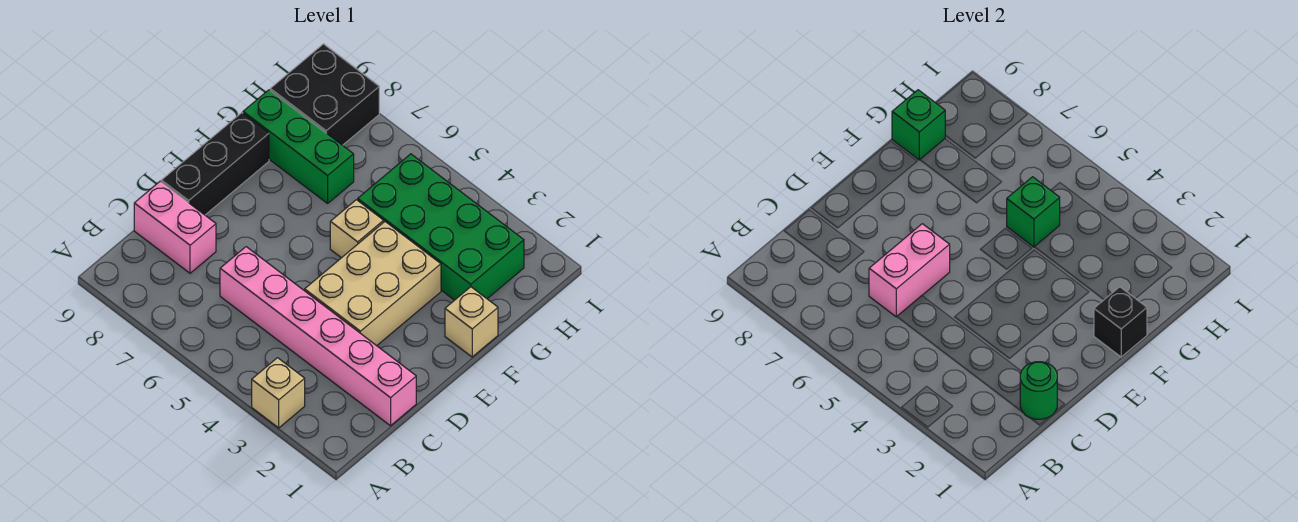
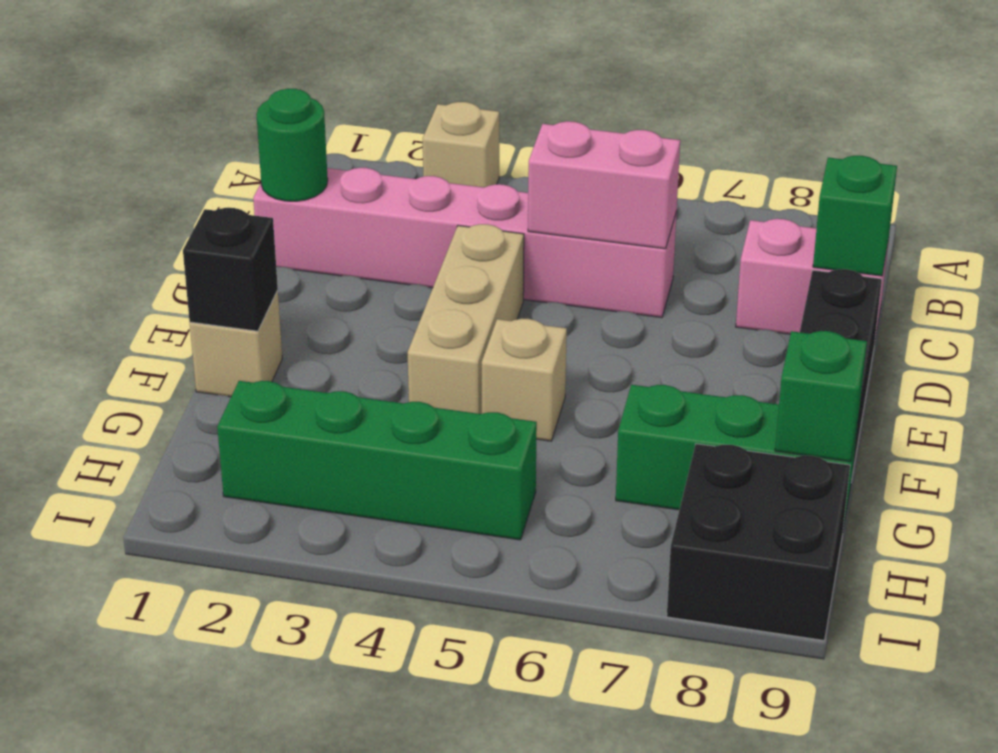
pink 1x2 brick [869,224,950,317] -> pink 1x2 brick turned to [528,121,680,249]
tan 2x3 brick [305,222,441,346] -> tan 1x3 brick [408,224,524,414]
green 2x4 brick [358,154,524,300] -> green 1x4 brick [217,381,537,540]
green 1x1 brick [1007,177,1060,247] -> green 1x1 brick moved to [813,156,897,276]

